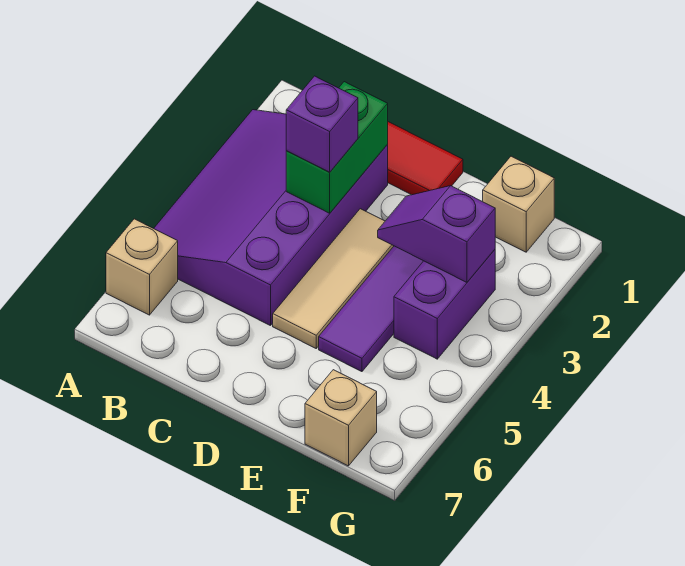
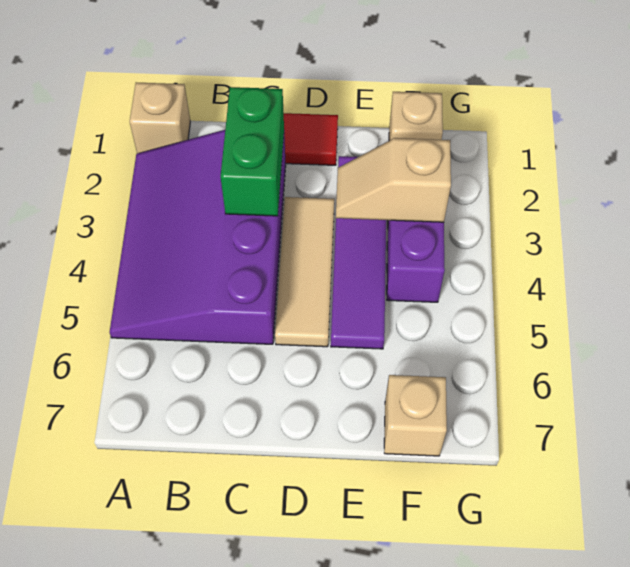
tan 1x1 brick [106,219,178,315] -> tan 1x1 brick moved to [130,82,190,153]
purple 1x1 brick [286,76,358,172] -> none
purple 1x2 slope [378,186,495,282] -> tan 1x2 slope [336,138,451,222]

